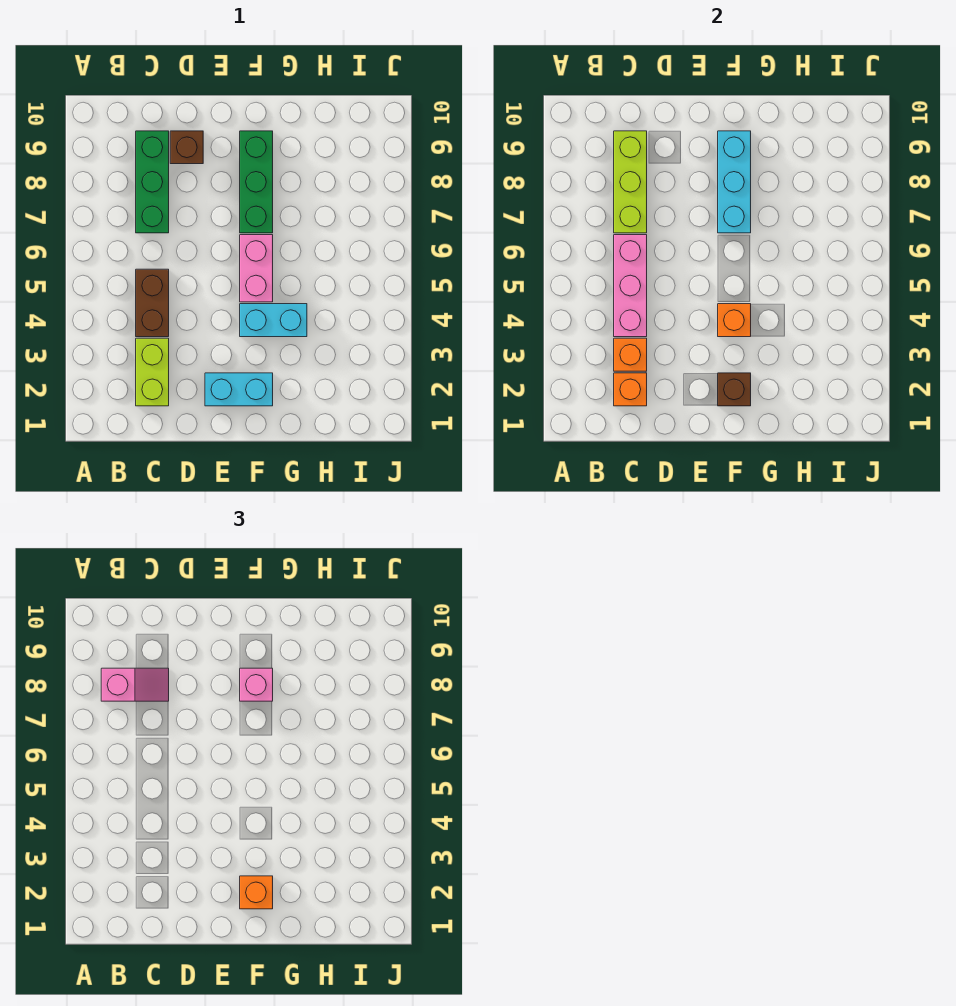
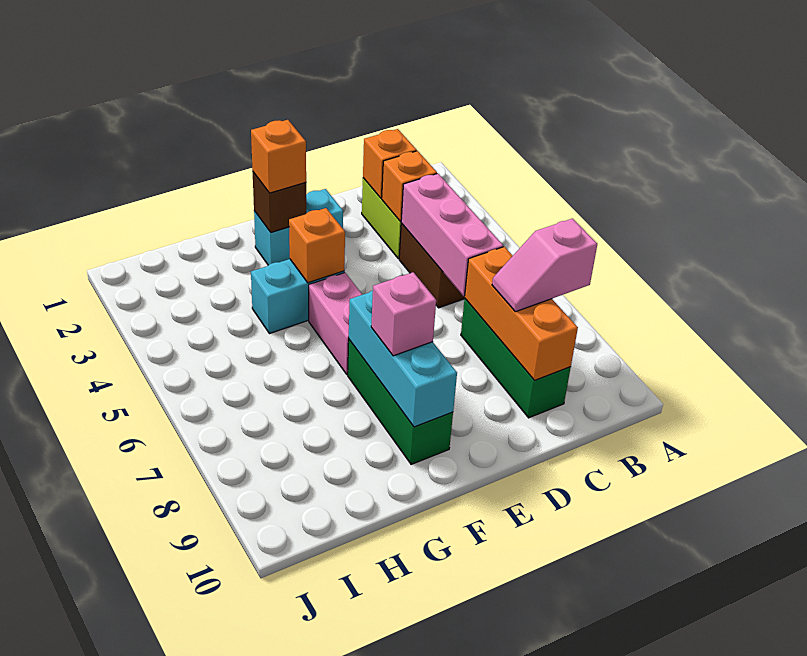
lime 1x3 brick [614,131,647,233] -> orange 1x3 brick [465,247,578,380]
brown 1x1 brick [170,131,203,164] -> none

